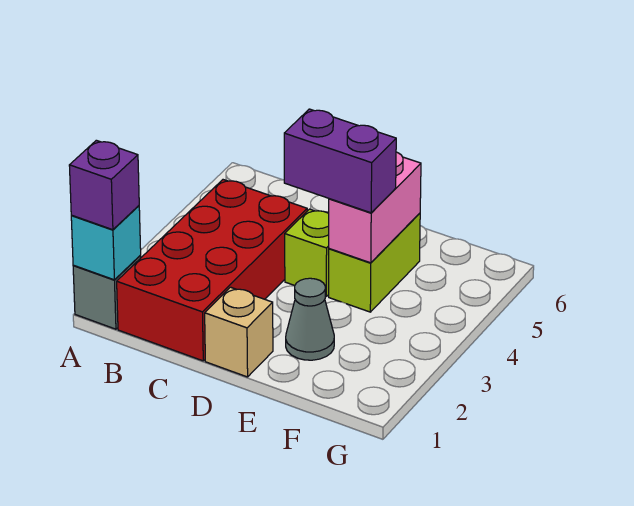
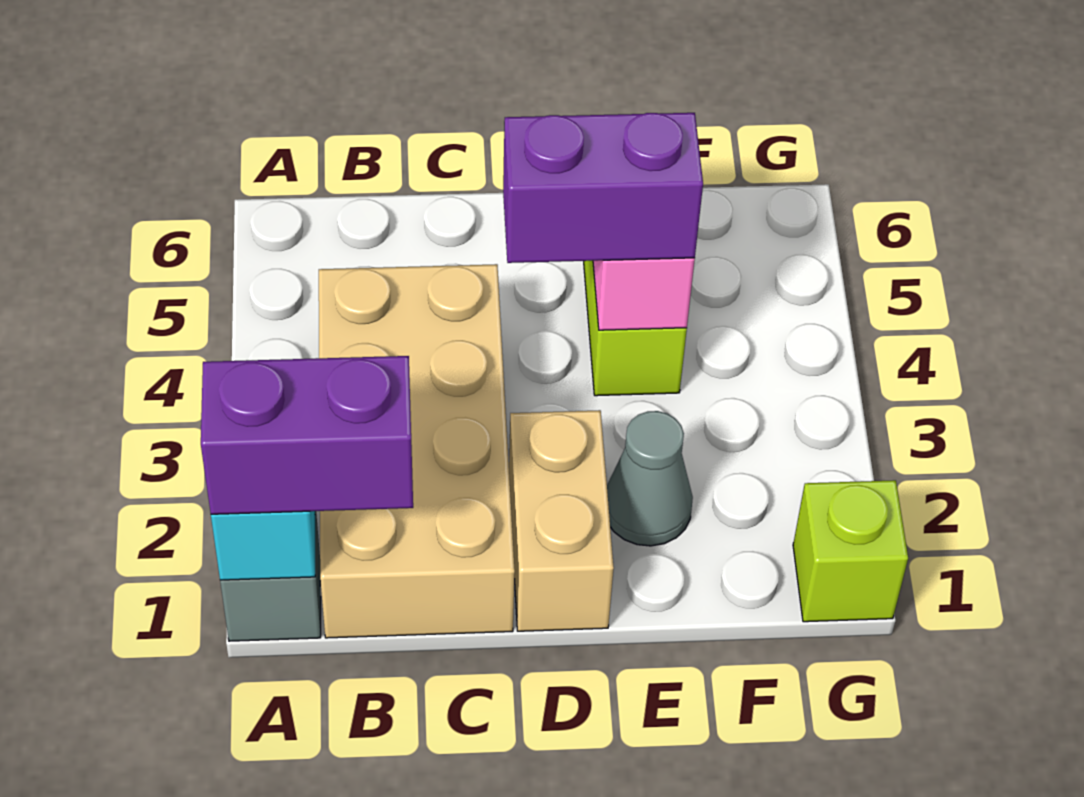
purple 1x1 brick [69,140,139,230] -> purple 1x2 brick [201,356,413,514]
red 2x4 brick [117,180,307,361] -> tan 2x4 brick [319,264,515,638]
tan 1x1 brick [205,287,273,377] -> tan 1x2 brick [509,410,614,631]
lime 1x1 brick [285,209,329,296] -> lime 1x1 brick moved to [793,480,908,622]

